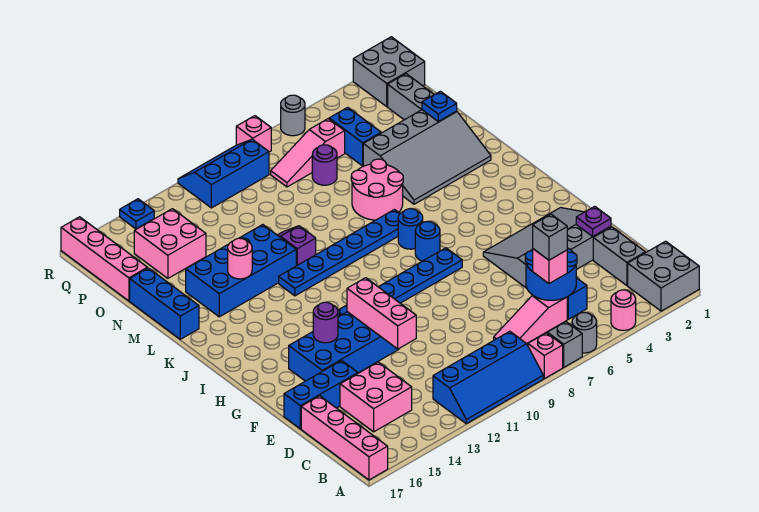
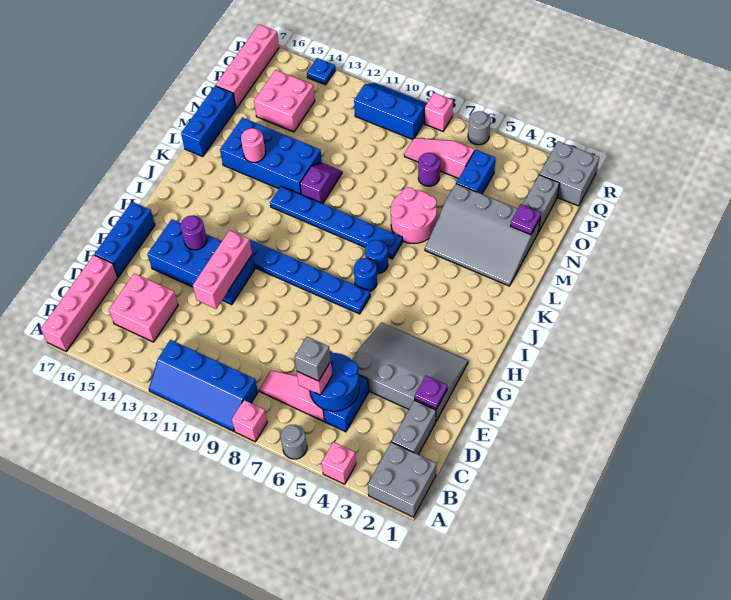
pink 1x1 round brick [611,290,636,330] -> pink 1x1 brick [322,442,356,484]
grey 1x1 brick [547,322,582,367] -> none
blue 1x3 brick [284,361,358,429] -> blue 1x3 brick turned to [94,202,155,277]
blue 1x1 plate [422,91,457,121] -> purple 1x1 plate [511,204,541,235]

